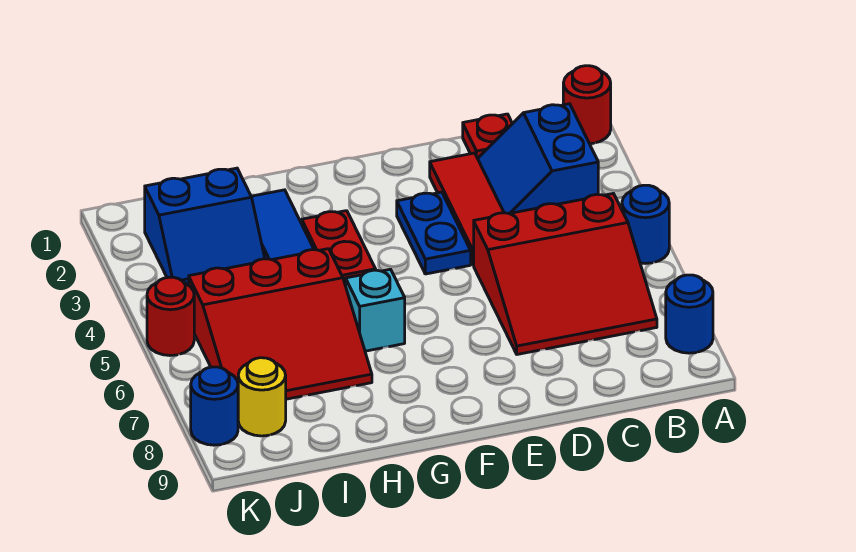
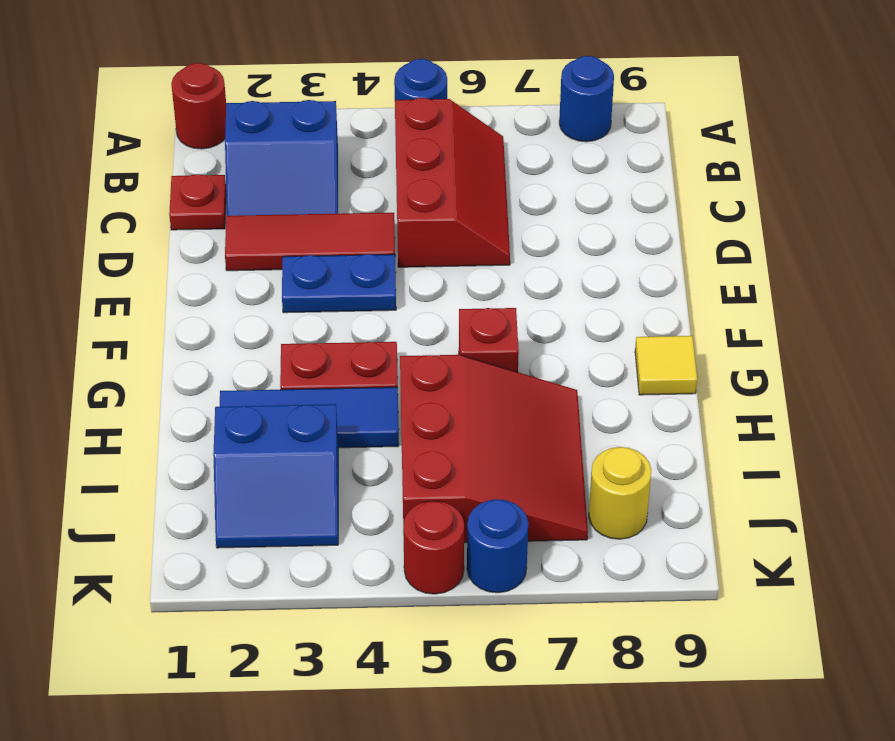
red 3x3 slope [474,193,657,354] -> red 2x3 slope [395,98,510,267]
cyan 1x1 brick [346,269,405,351] -> red 1x1 brick [459,308,519,372]
none -> yellow 1x1 tile [635,336,697,395]
blue 2x2 slope [145,168,265,285] -> blue 2x2 slope turned to [213,404,338,548]
blue 1x1 round brick [191,367,238,445] -> blue 1x1 round brick moved to [467,499,528,593]

